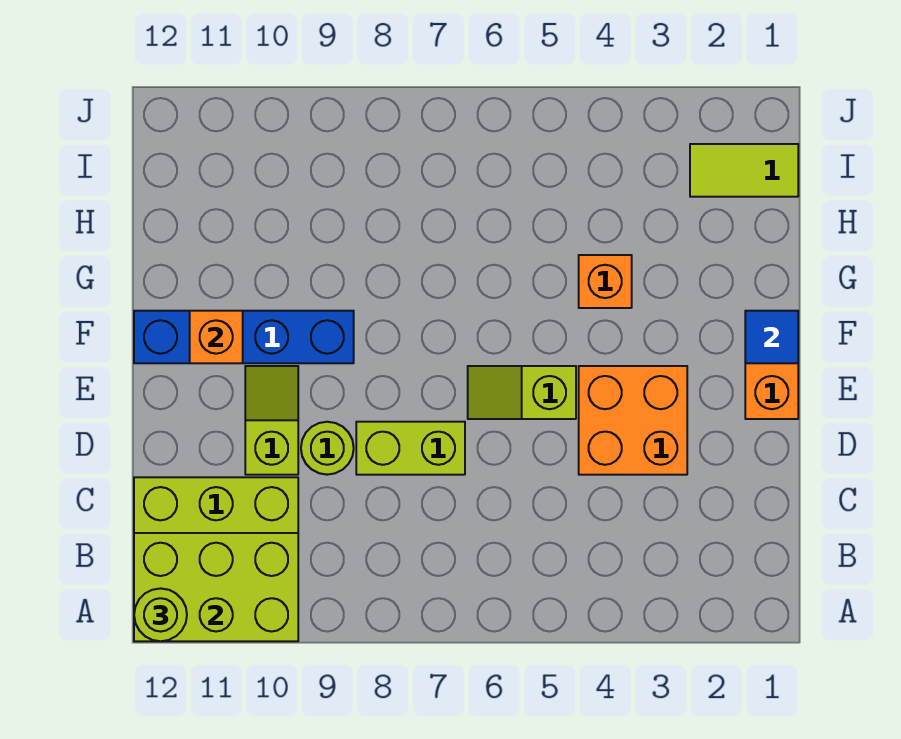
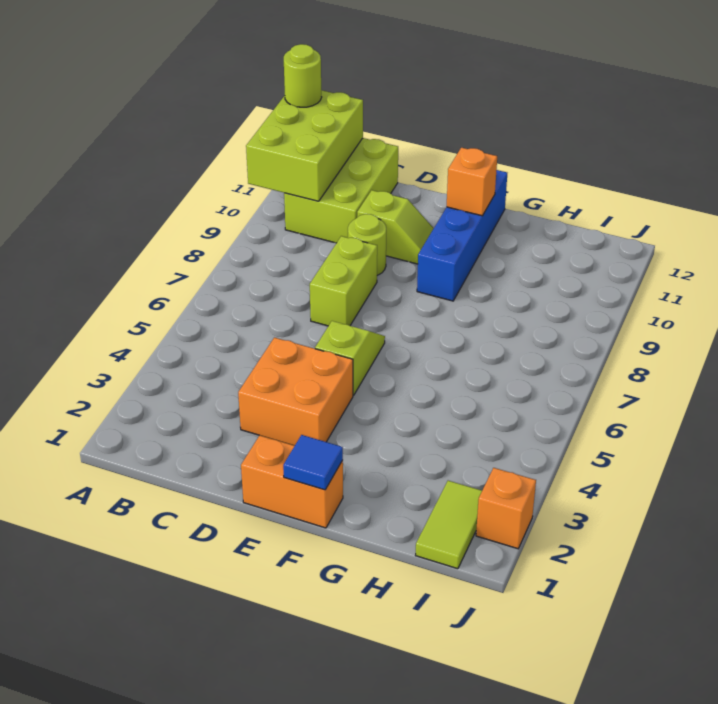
orange 1x1 brick [579,255,632,308] -> orange 1x1 brick moved to [476,468,536,549]

